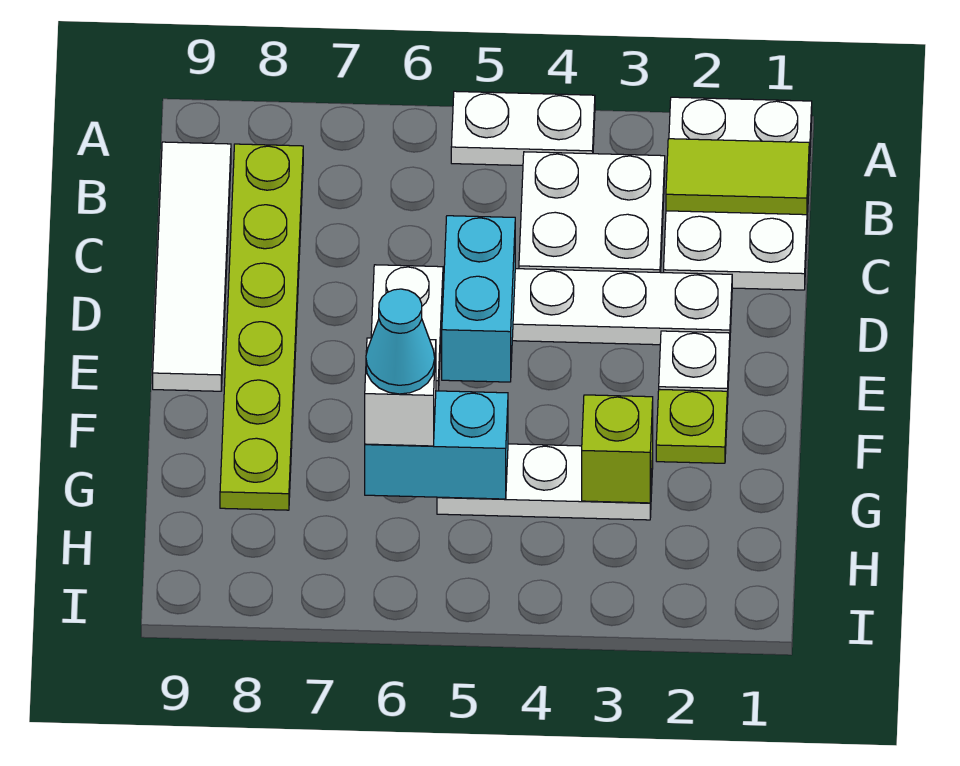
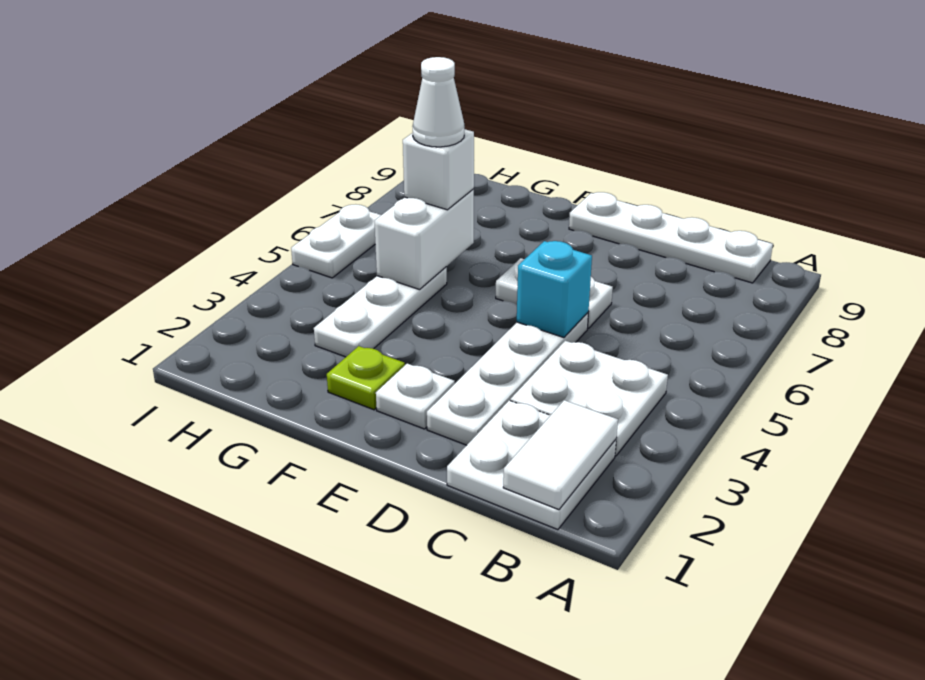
white 2x3 plate [664,97,812,290] -> white 2x2 plate [447,400,616,530]
white 1x2 plate [451,91,595,165] -> white 1x2 plate moved to [291,204,381,278]
lime 1x2 tile [666,139,809,215] -> white 1x2 tile [503,400,618,510]
lime 1x6 plate [220,144,303,510] -> none
white 1x4 tile [153,142,231,391] -> white 1x4 plate [569,192,773,283]
cyan 1x2 brick [442,216,515,382] -> cyan 1x1 brick [517,241,592,338]
lime 1x1 brick [582,395,653,503] -> none
cyan 1x2 brick [365,391,508,499] -> white 1x2 brick [375,189,474,290]
cyan 1x1 cone [366,289,435,394] -> white 1x1 cone [412,57,464,147]

